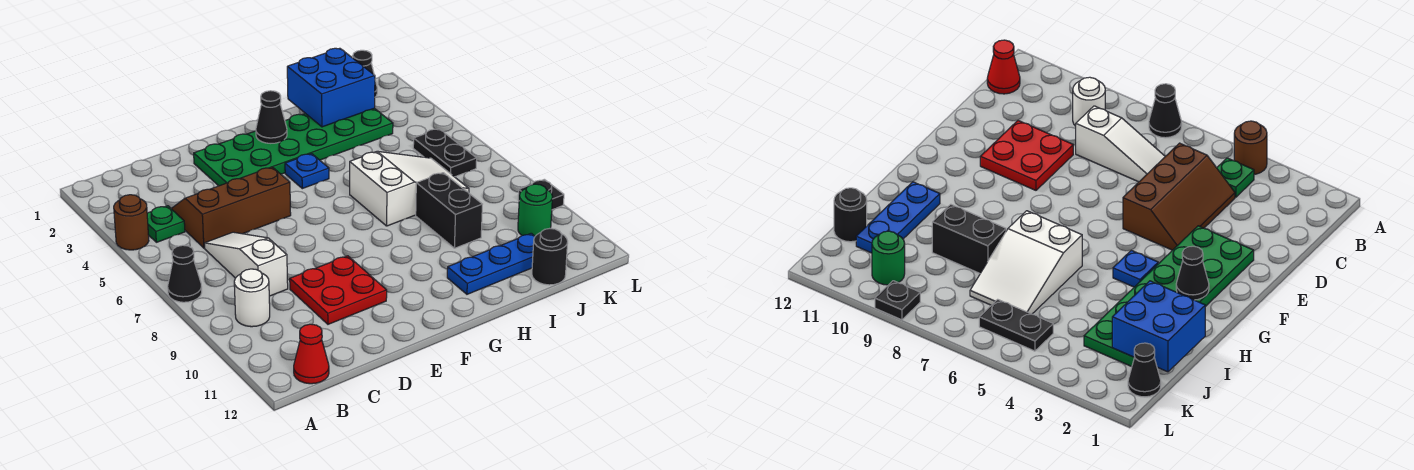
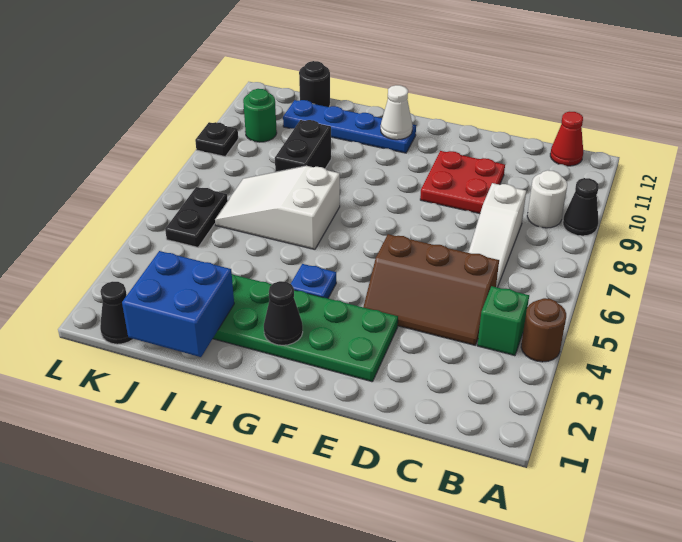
black 1x1 cone [168,245,202,302] -> black 1x1 cone moved to [563,178,599,236]
green 1x1 plate [147,206,185,242] -> green 1x1 brick [477,286,529,356]
none -> white 1x1 cone [381,85,413,140]
blue 1x3 plate [447,233,535,294] -> blue 1x4 plate [283,100,416,153]

